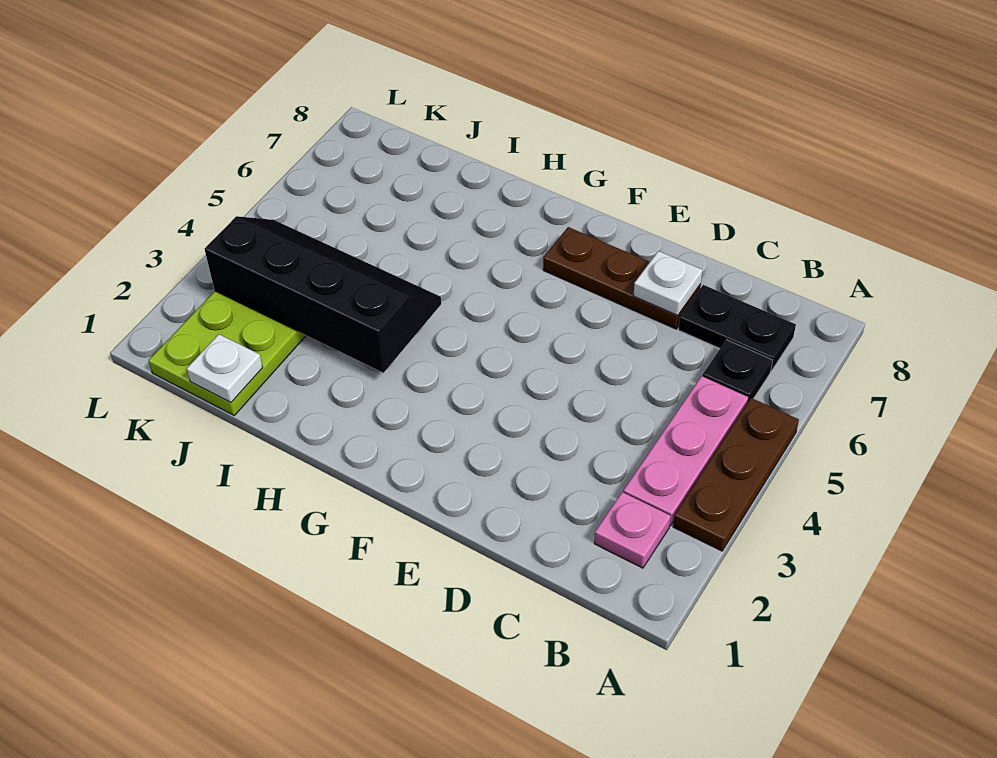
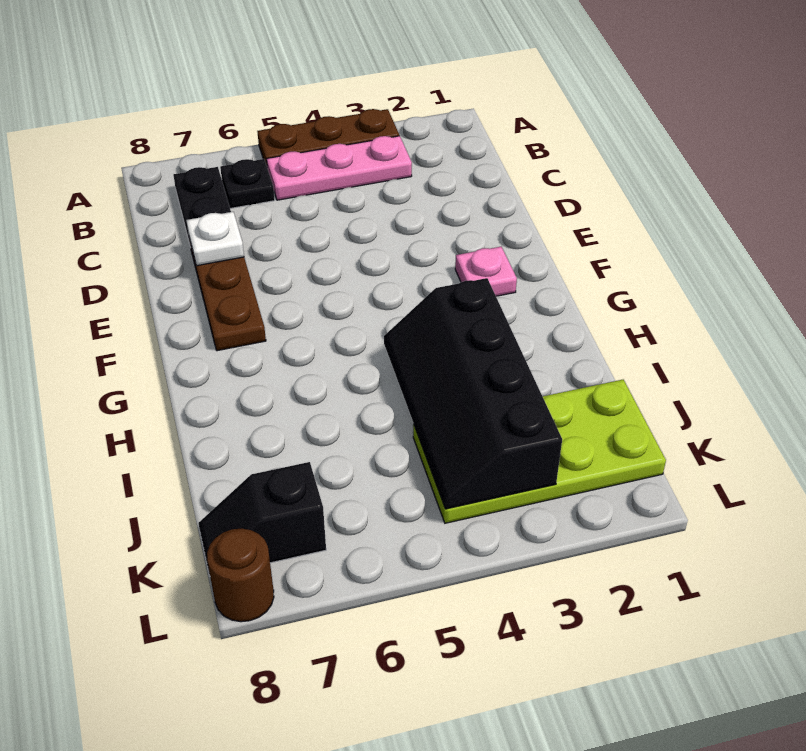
pink 1x1 plate [594,492,671,568] -> pink 1x1 plate moved to [455,247,517,296]
white 1x1 plate [187,334,263,402] -> none
none -> black 1x2 slope [198,462,326,576]
none -> brown 1x1 round brick [207,528,274,622]

